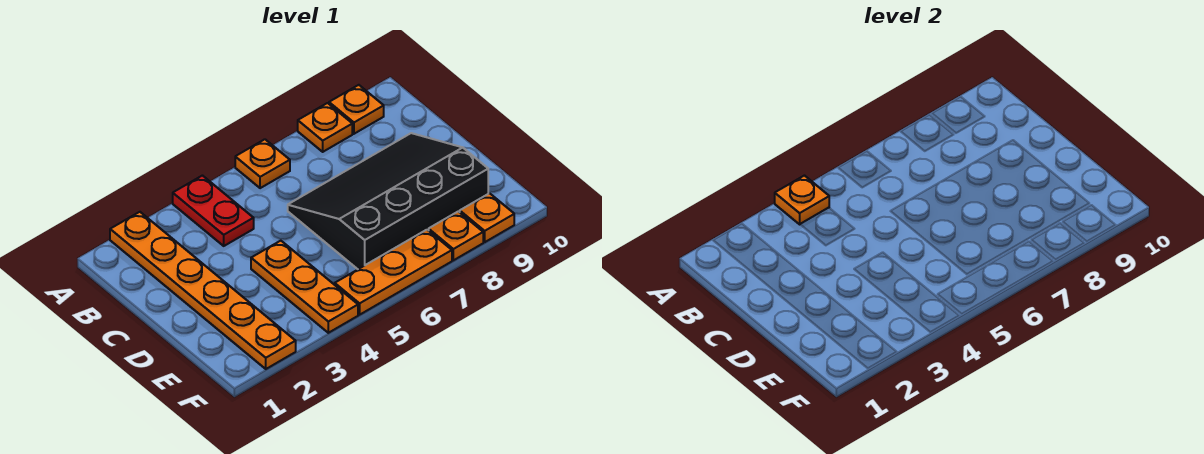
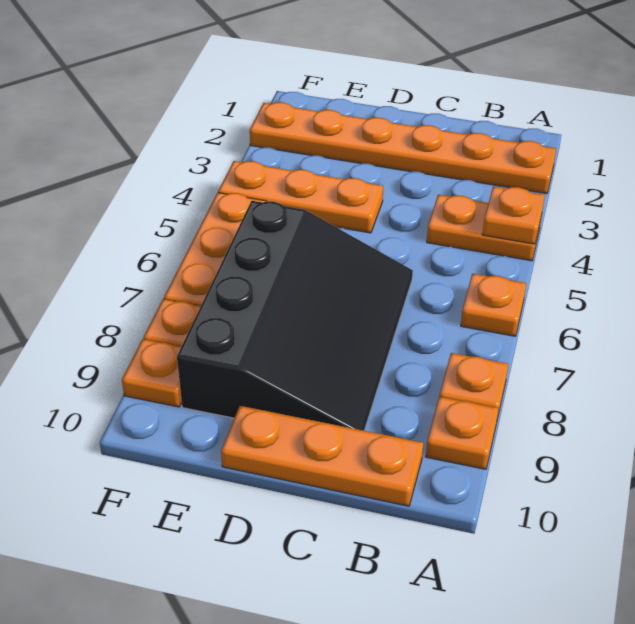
red 1x2 plate [173,176,254,246] -> orange 1x2 plate [427,195,542,261]
none -> orange 1x3 plate [221,406,423,506]

